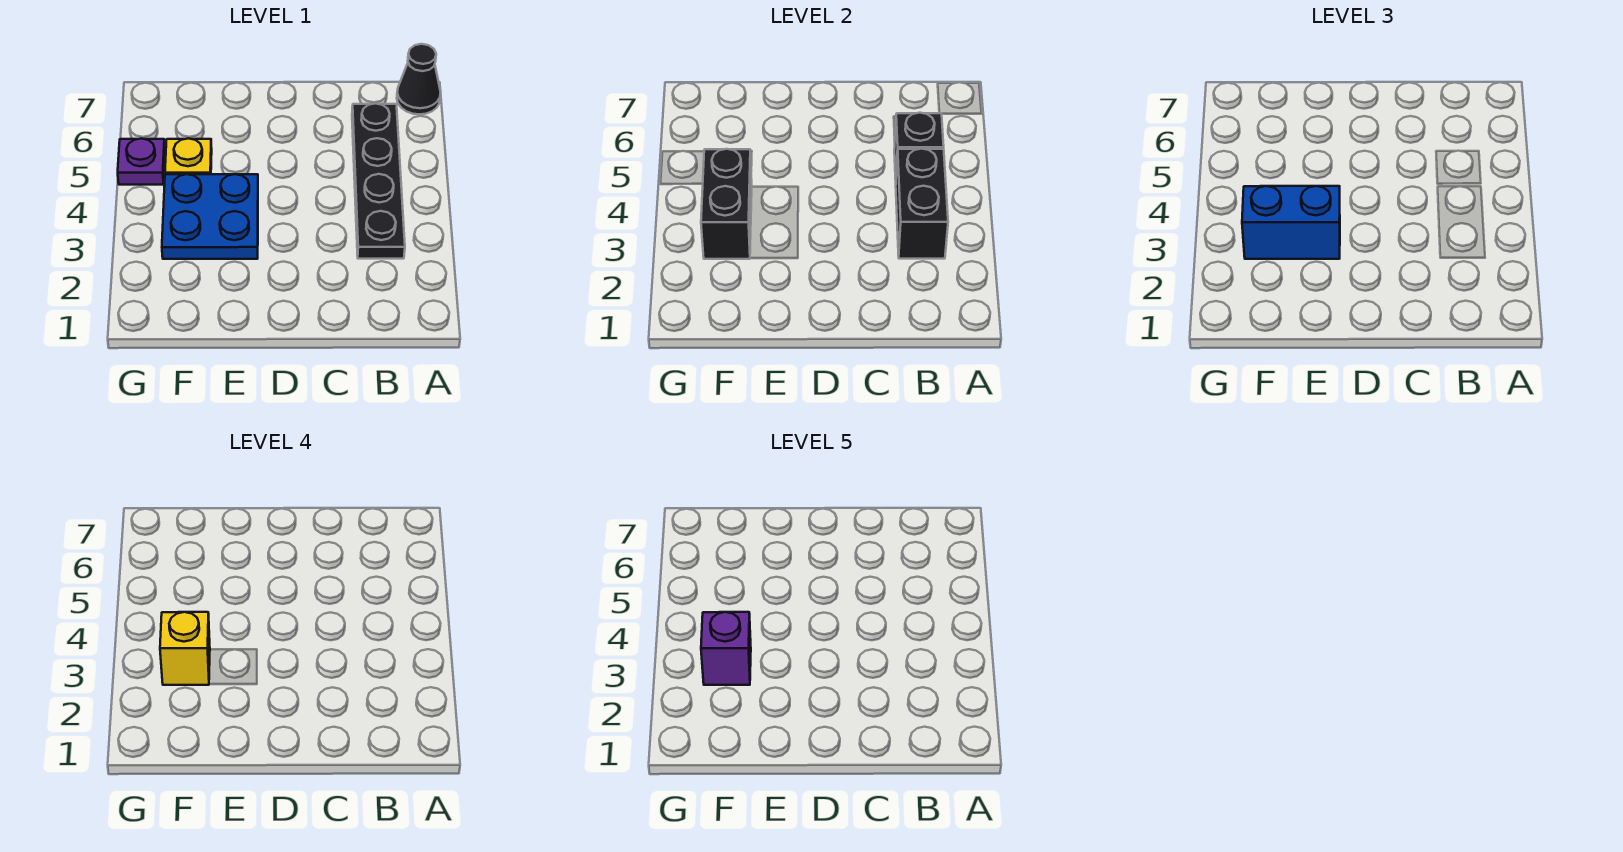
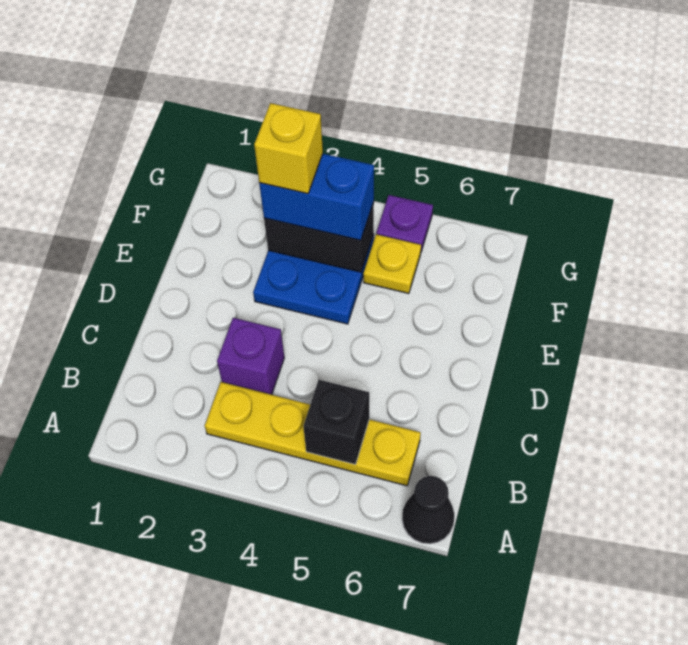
black 1x4 plate [352,103,405,259] -> yellow 1x4 plate [205,382,421,486]
black 1x2 brick [896,149,948,259] -> none
blue 1x2 brick [1242,186,1340,259] -> blue 1x2 brick turned to [259,154,374,240]
purple 1x1 brick [701,612,751,685] -> purple 1x1 brick moved to [217,318,284,395]

